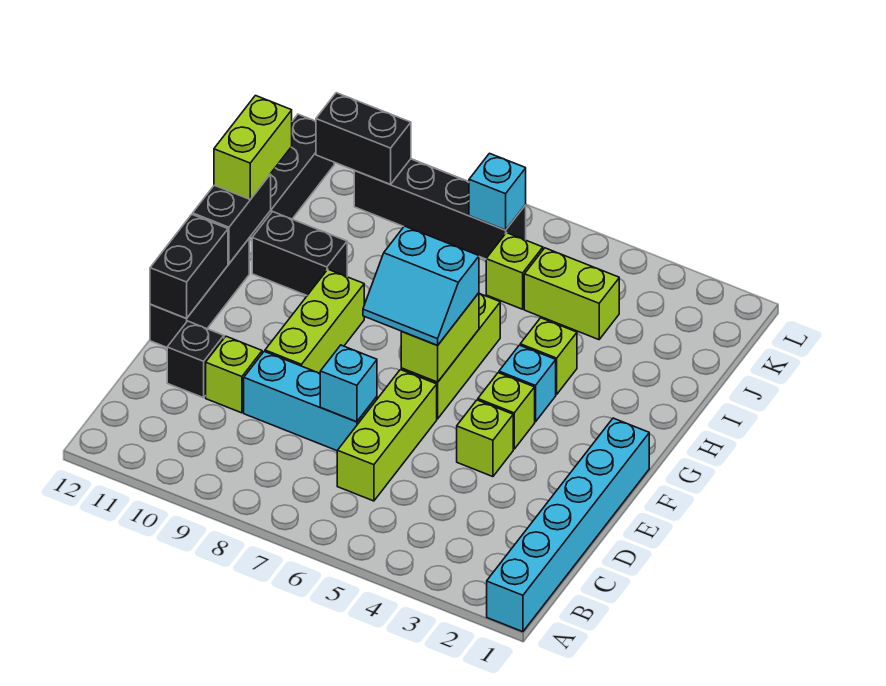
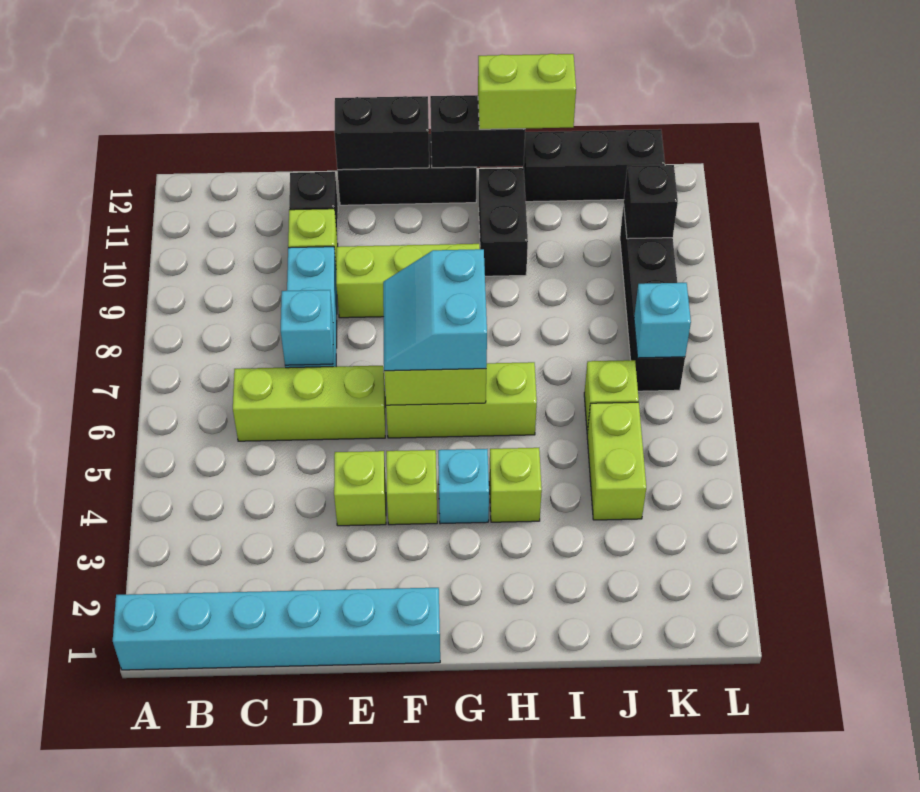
black 1x2 brick [316,93,411,184] -> black 1x1 brick [624,165,678,239]

